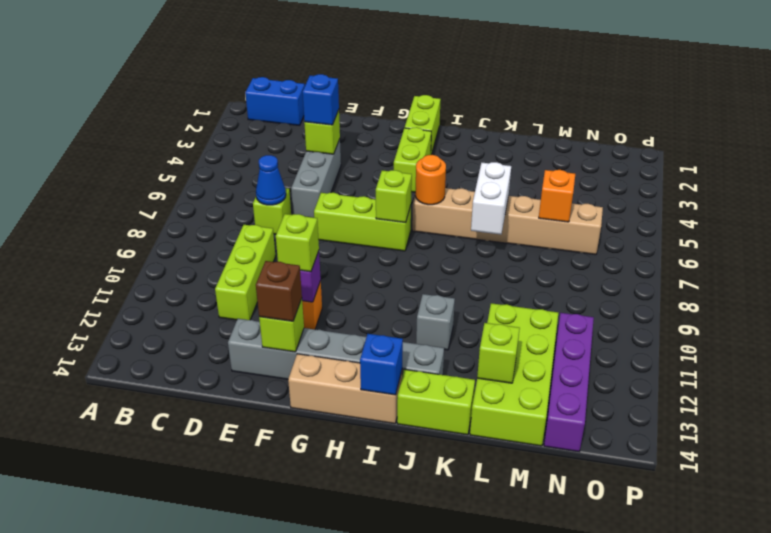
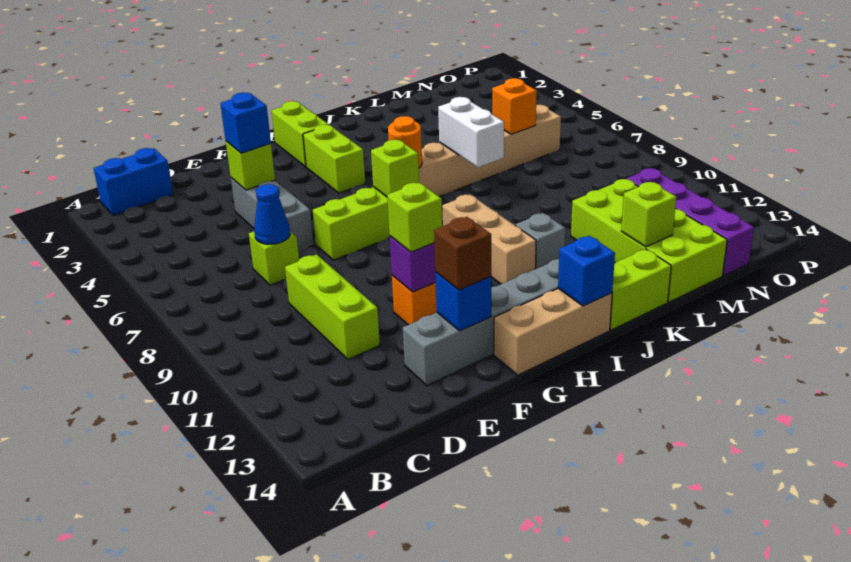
lime 1x1 brick [259,299,304,352] -> blue 1x1 brick [435,272,491,331]
none -> tan 1x3 brick [442,195,536,284]

